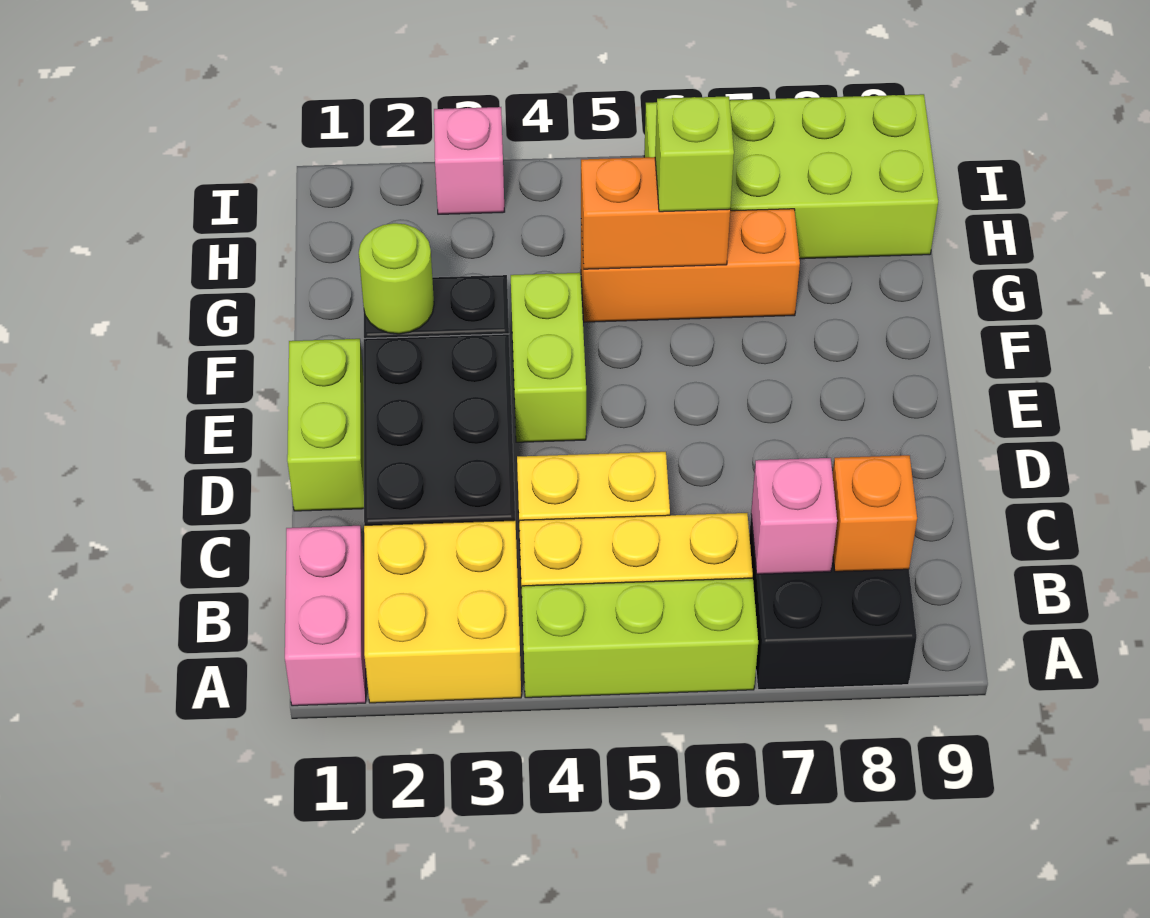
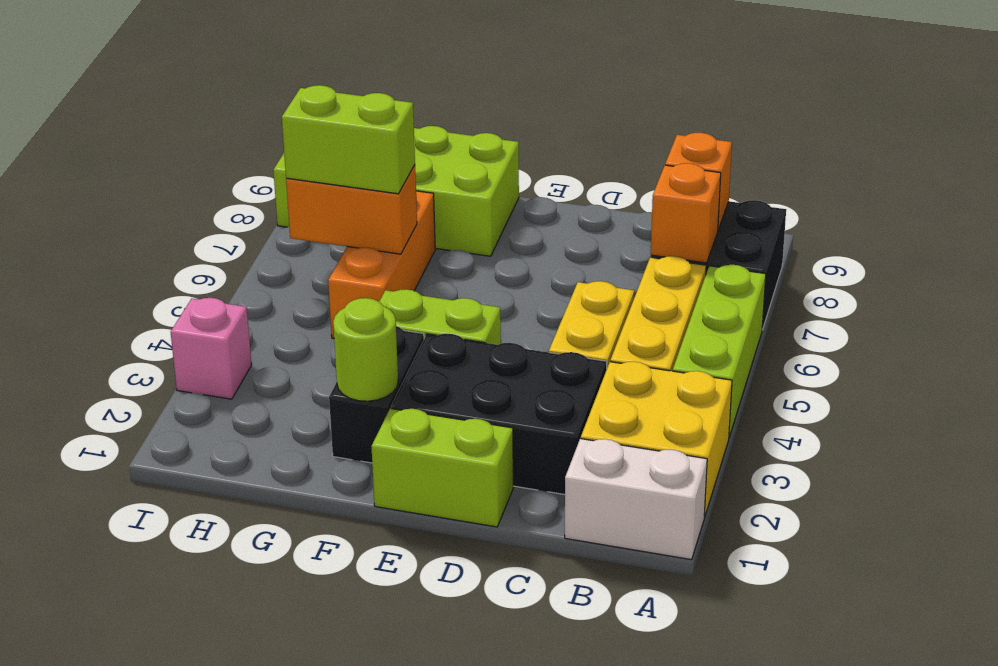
pink 1x2 brick [285,526,366,706] -> white 1x2 brick [565,439,707,560]
pink 1x1 brick [751,458,837,574] -> orange 1x1 brick [651,163,721,263]
orange 1x2 brick [581,157,730,269] -> orange 1x2 brick turned to [286,165,417,254]
lime 1x1 brick [655,96,734,212] -> lime 1x2 brick [282,85,415,194]
lime 2x4 brick [644,94,938,259] -> lime 2x4 brick turned to [273,126,519,256]

